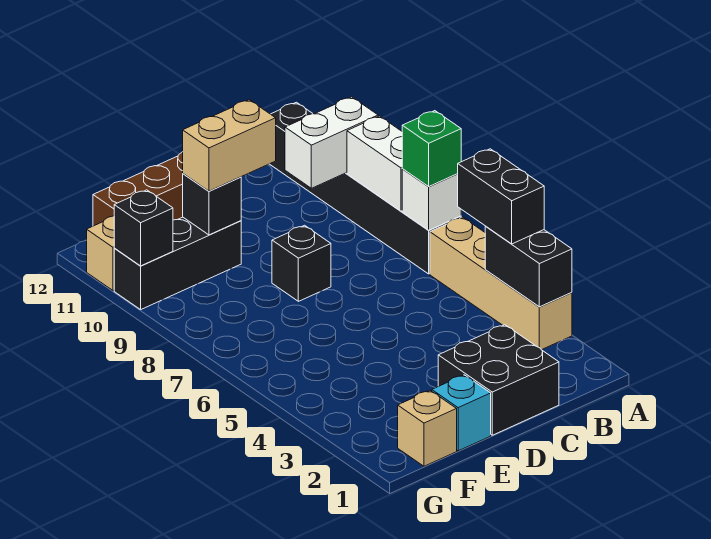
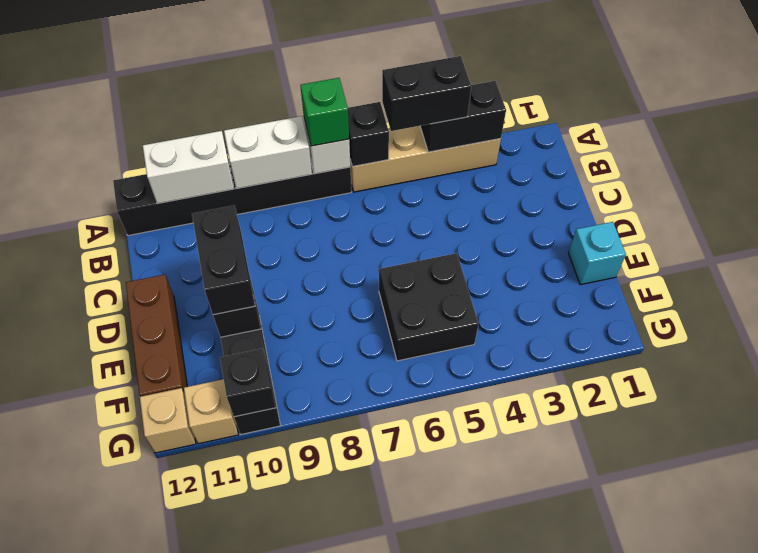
white 1x2 brick [285,97,378,188] -> white 1x2 brick turned to [143,131,234,204]
black 2x2 brick [438,325,559,435] -> black 2x2 brick moved to [379,253,479,361]
black 1x1 brick [272,225,331,301] -> black 1x1 brick moved to [348,102,389,167]
tan 1x2 brick [183,100,276,191] -> black 1x2 brick [192,206,255,315]
tan 1x1 brick [398,390,457,466] -> tan 1x1 brick moved to [140,388,196,453]

